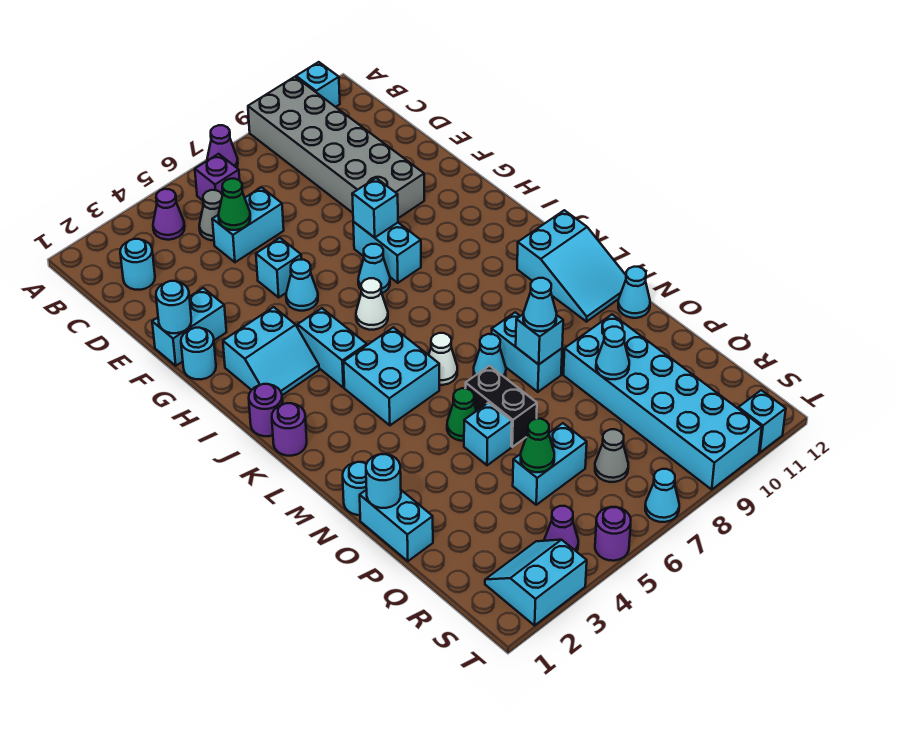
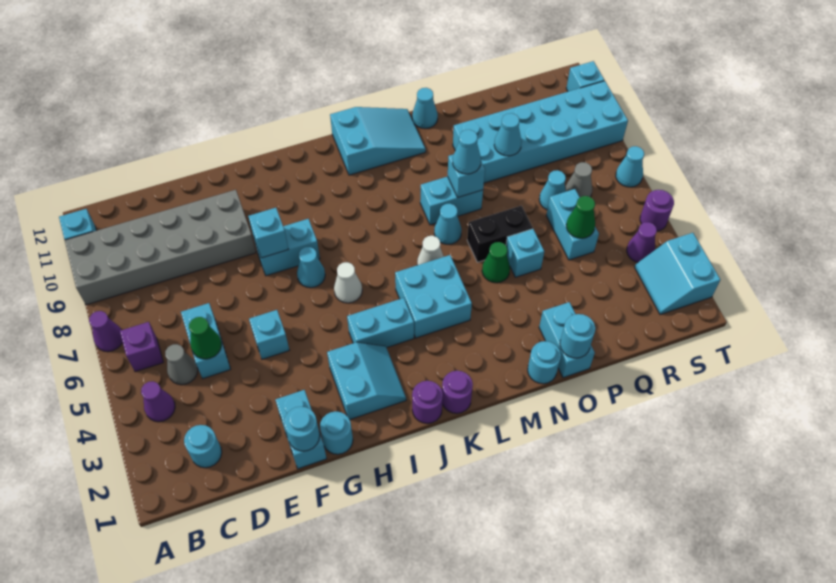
cyan 1x1 cone [286,260,318,311] -> cyan 1x1 cone moved to [539,170,566,210]
cyan 1x2 brick [360,490,433,561] -> cyan 1x2 brick turned to [539,302,595,378]

